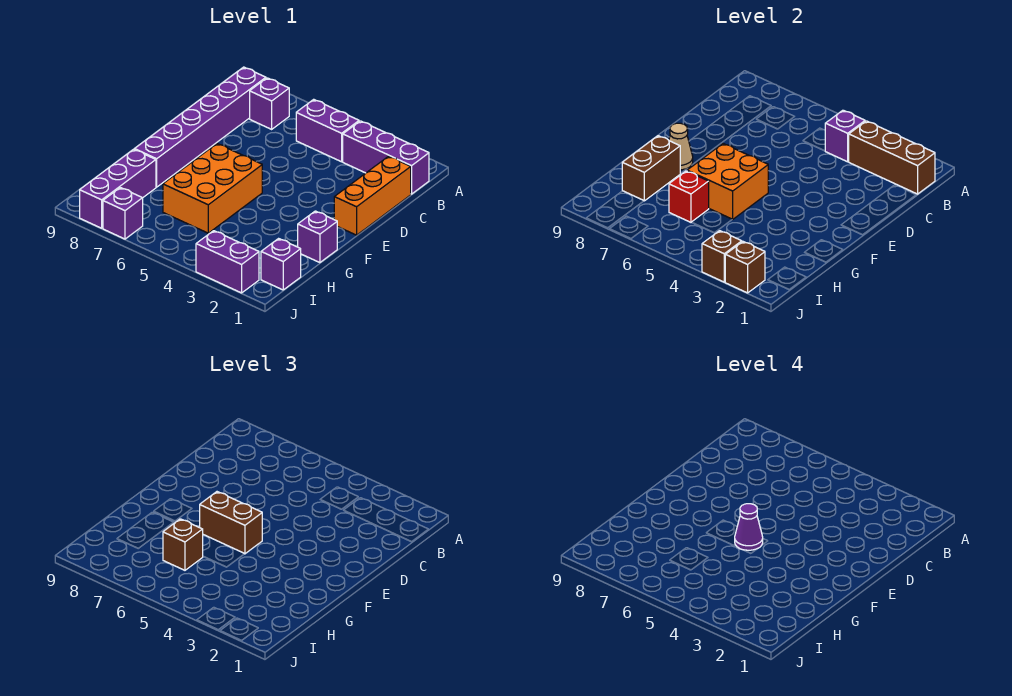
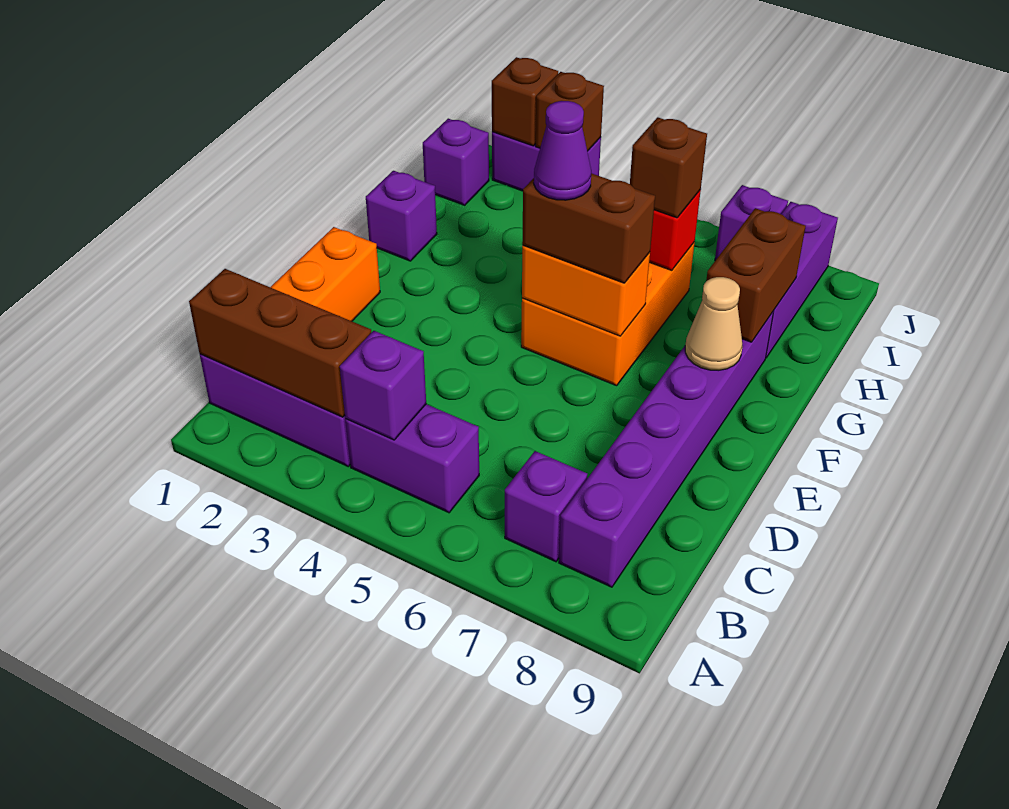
orange 2x2 brick [687,144,768,220] -> orange 1x2 brick [522,246,650,336]

